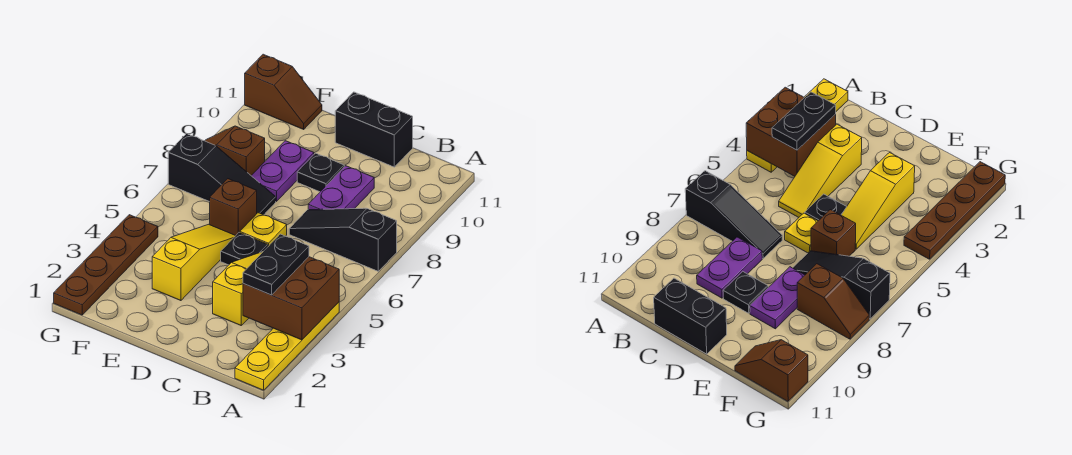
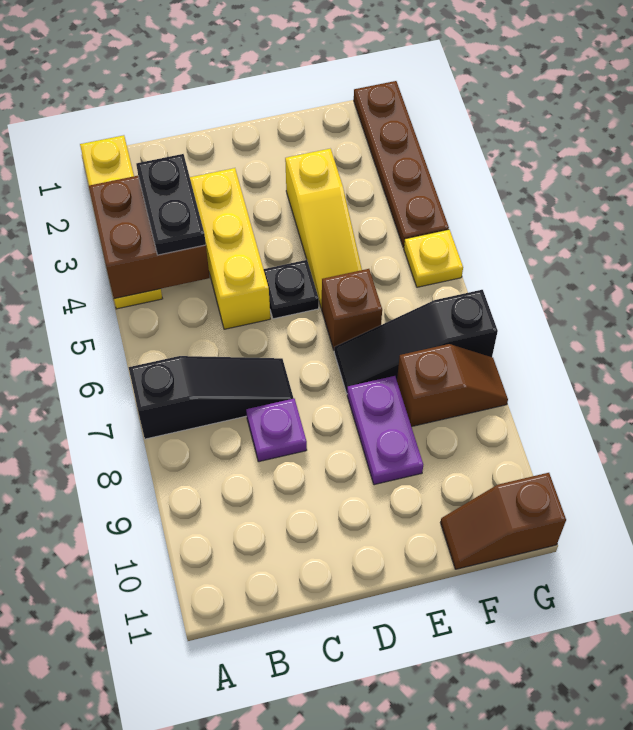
yellow 1x3 slope [213,252,262,325] -> yellow 1x3 brick [190,168,270,329]
purple 1x2 plate [308,166,374,210] -> purple 1x1 plate [246,399,307,462]
black 1x2 brick [335,92,413,167] -> none
yellow 1x1 plate [240,213,287,246] -> yellow 1x1 plate moved to [404,230,463,287]
black 1x1 plate [297,153,344,192] -> none

